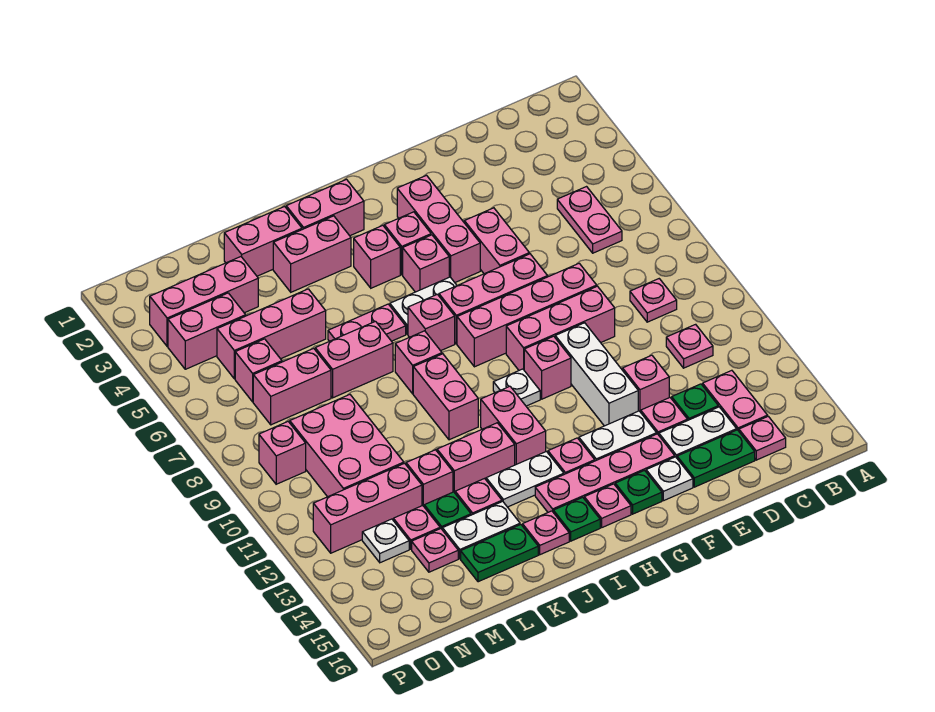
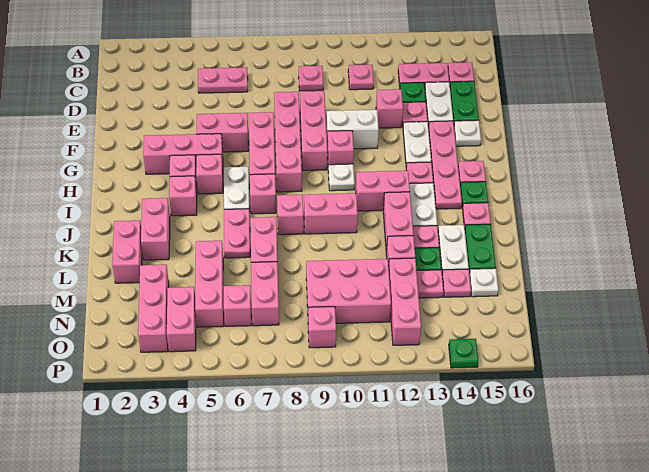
white 1x3 brick [555,323,638,426] -> white 1x2 brick [326,110,379,149]
green 1x1 plate [615,470,662,514] -> green 1x1 plate moved to [449,339,478,368]
pink 1x2 brick [286,179,364,236] -> none
white 1x1 plate [362,519,409,563] -> white 1x1 plate moved to [469,268,498,297]

